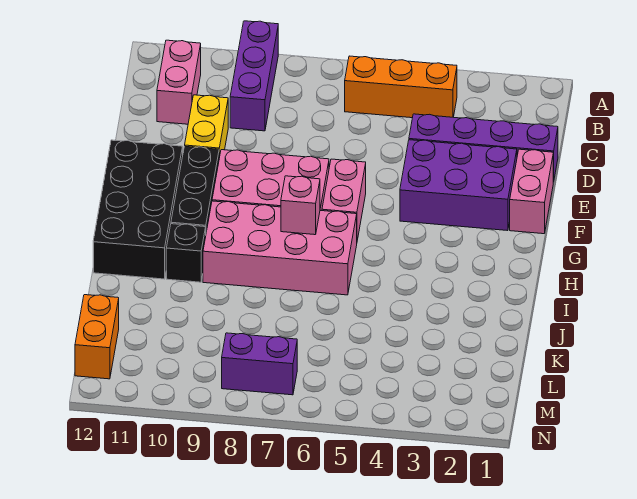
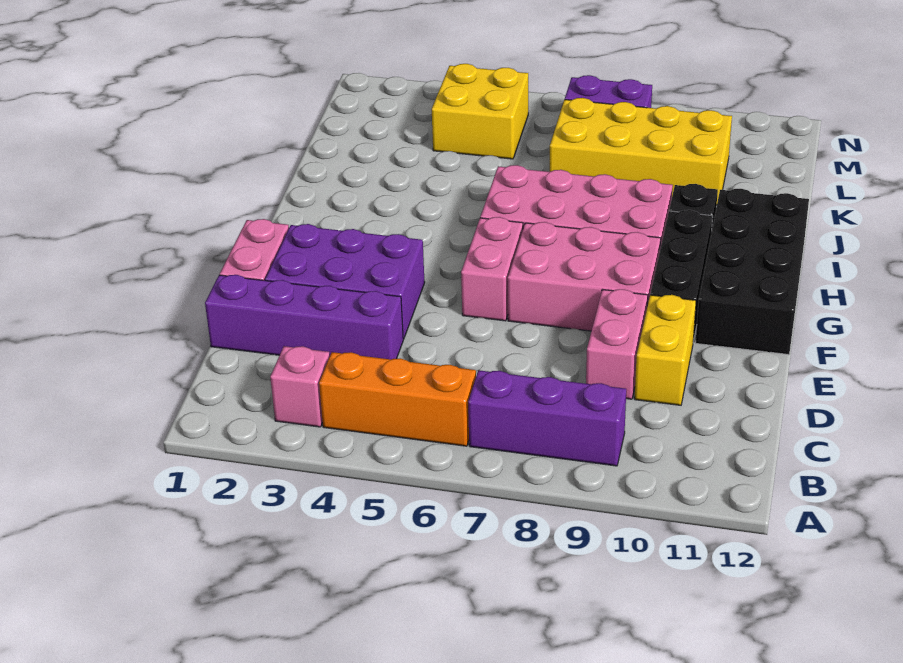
purple 1x3 brick [230,21,278,131] -> purple 1x3 brick turned to [468,370,626,466]
pink 1x2 brick [157,40,201,124] -> pink 1x2 brick moved to [586,289,648,399]
pink 1x1 brick [281,176,320,235] -> pink 1x1 brick moved to [270,346,330,427]
none -> yellow 2x4 brick [550,98,732,202]
none -> yellow 2x2 brick [432,64,528,159]
orange 1x2 brick [75,295,119,379] -> none

